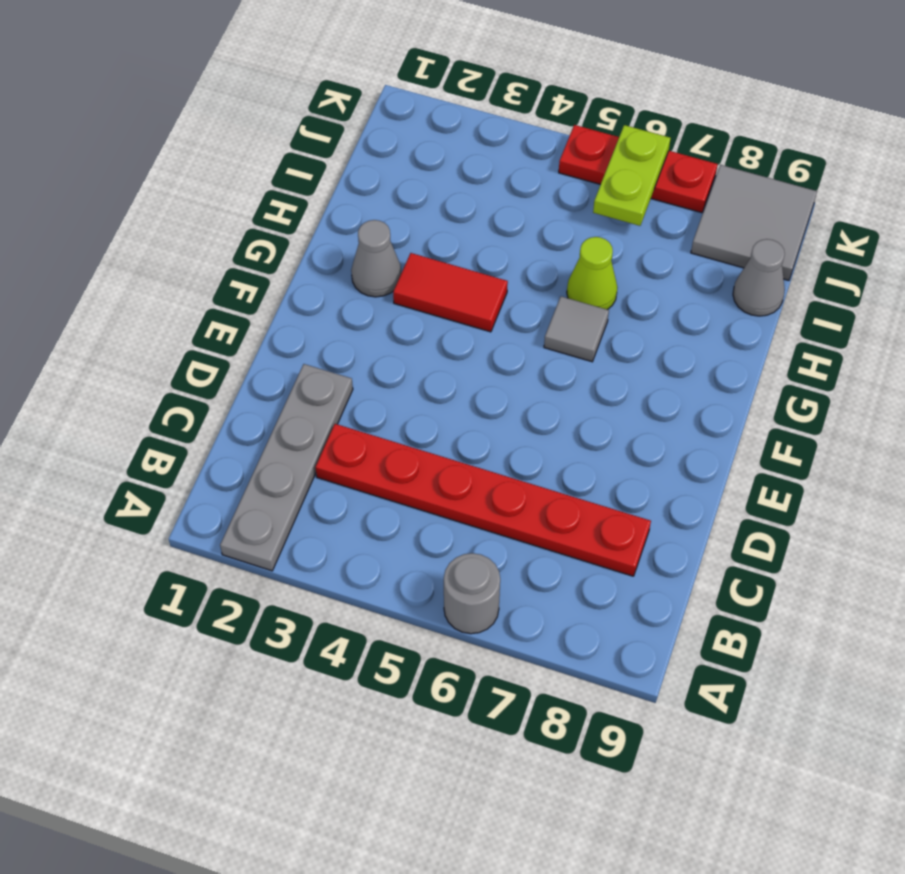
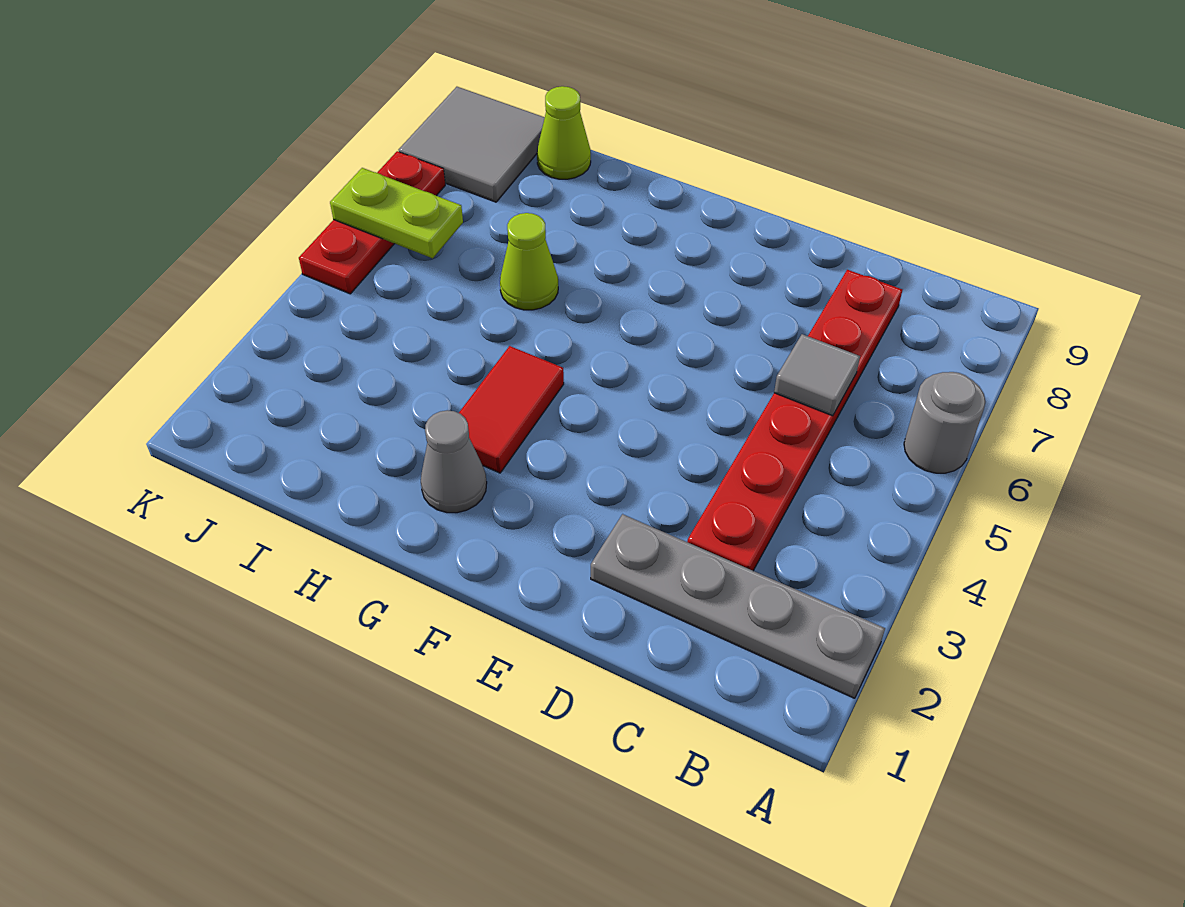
grey 1x1 tile [544,296,609,362] -> grey 1x1 tile moved to [774,334,860,416]
grey 1x1 cone [733,239,785,316] -> lime 1x1 cone [537,86,591,179]

